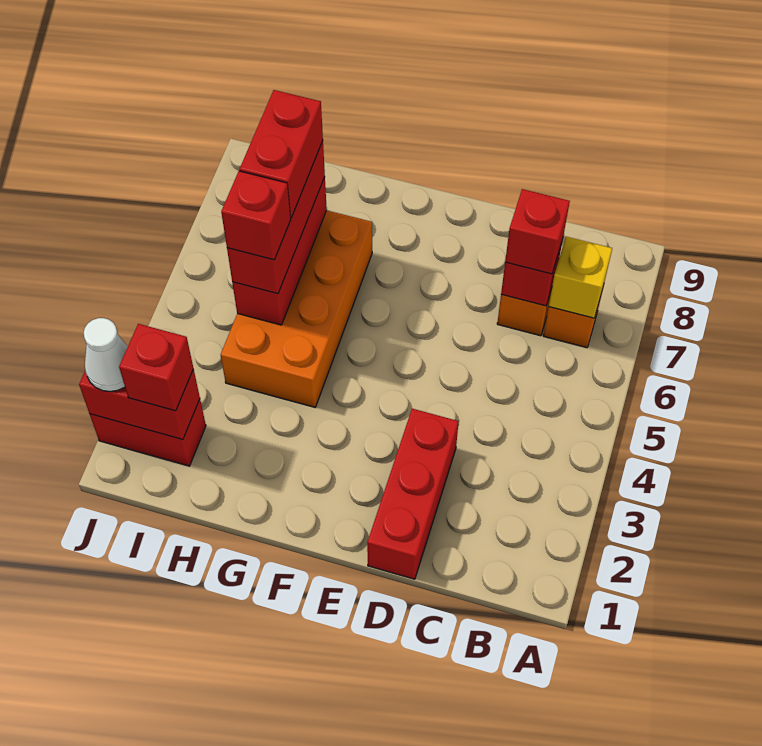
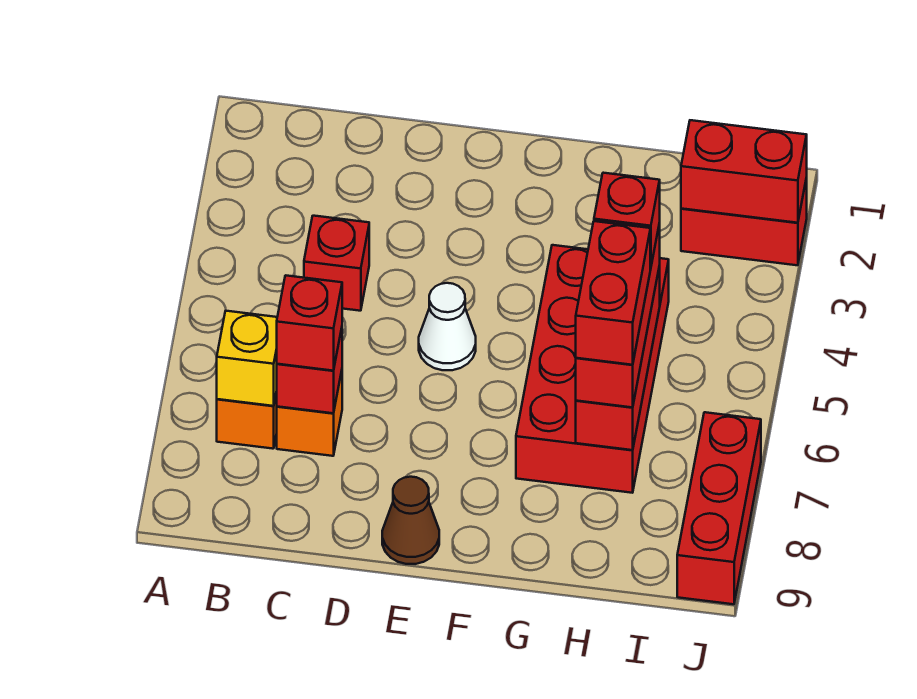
red 1x3 brick [367,409,459,579] -> red 1x3 brick moved to [677,412,761,604]
none -> brown 1x1 cone [382,477,439,564]
orange 2x4 brick [221,210,372,407] -> red 2x4 brick [516,245,669,493]
red 1x1 brick [119,324,193,411] -> red 1x1 brick moved to [304,216,369,311]
white 1x1 cone [84,318,128,391] -> white 1x1 cone moved to [419,283,476,370]

